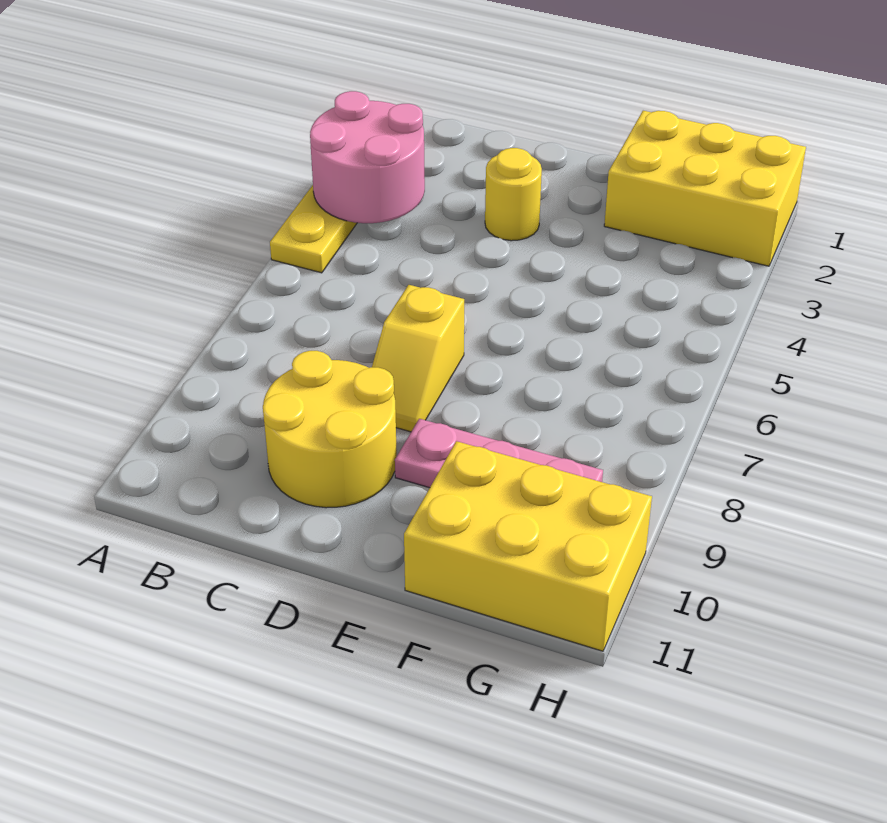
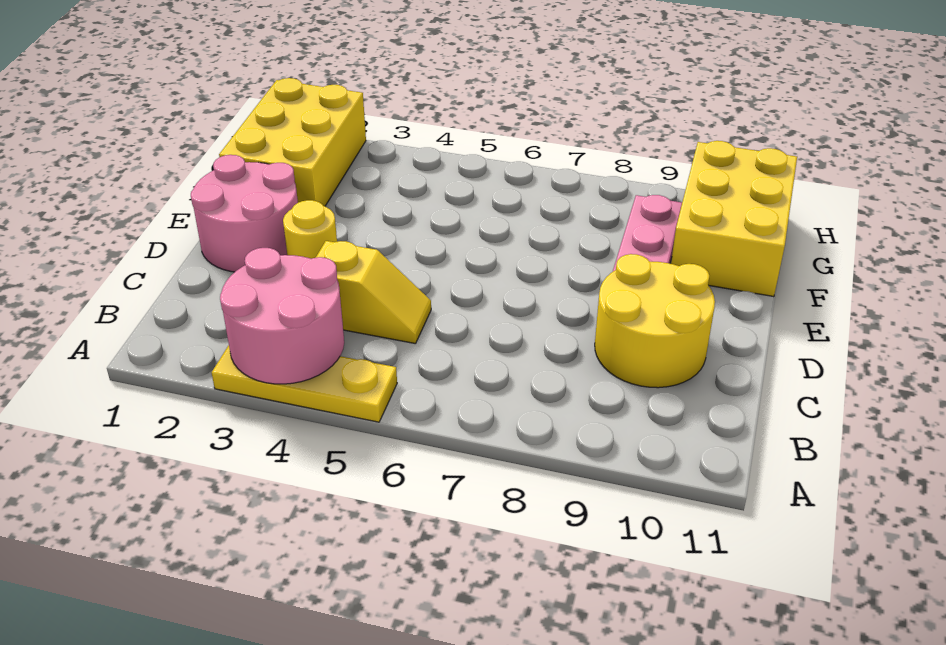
none -> pink 2x2 round brick [191,155,298,272]
yellow 1x2 slope [372,285,464,432] -> yellow 1x2 slope moved to [316,241,431,344]

